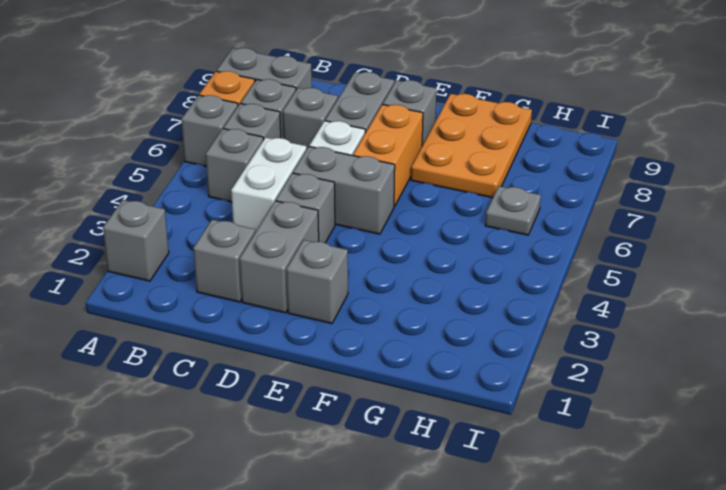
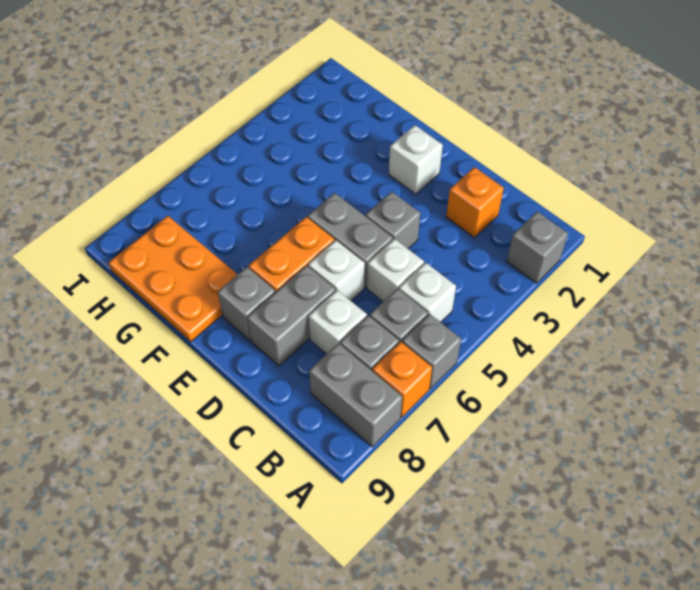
grey 1x1 brick [206,129,263,202] -> white 1x1 brick [399,263,456,322]
grey 1x1 brick [193,220,255,302] -> orange 1x1 brick [446,167,504,237]
white 1x2 brick [231,138,307,232] -> white 1x1 brick [367,239,424,301]
grey 1x1 brick [283,88,338,148] -> white 1x1 brick [309,290,367,354]
grey 1x2 brick [240,201,319,313] -> none
grey 1x1 brick [286,240,348,324] -> white 1x1 brick [389,125,443,194]
orange 2x3 plate [411,94,532,198] -> orange 2x3 plate turned to [108,216,238,342]
grey 1x1 plate [485,186,541,235] -> none

